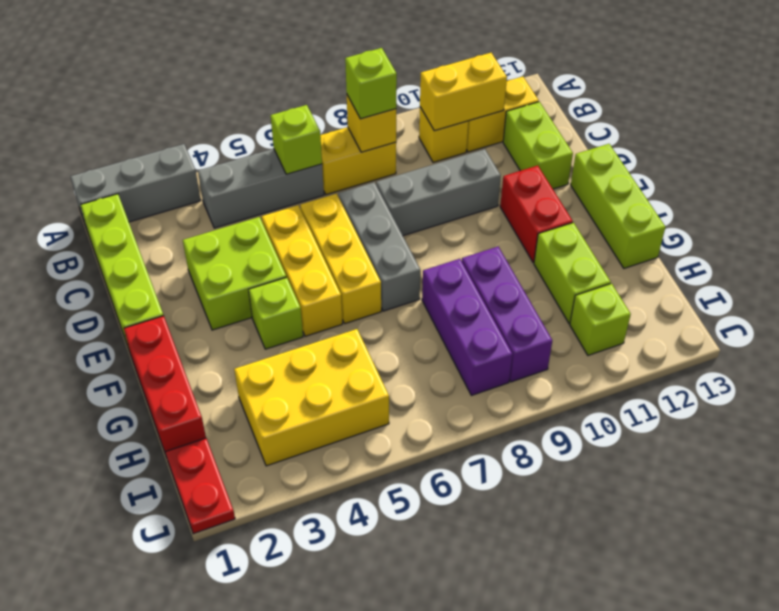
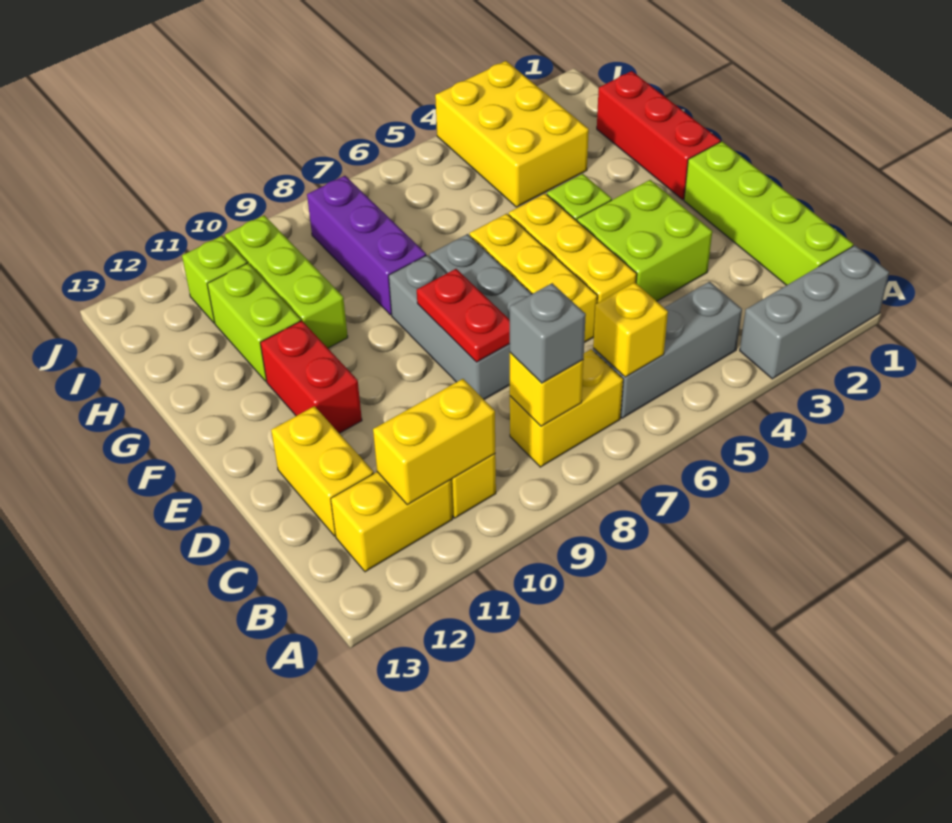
lime 1x1 brick [270,105,322,174] -> yellow 1x1 brick [593,282,668,377]
lime 1x1 brick [345,48,397,119] -> grey 1x1 brick [509,283,586,383]
lime 1x2 brick [503,102,573,189] -> yellow 1x2 brick [271,406,374,536]
grey 1x3 brick [376,149,501,236] -> grey 1x3 brick turned to [389,255,510,400]
lime 1x3 brick [571,144,665,268] -> lime 1x3 brick moved to [225,215,348,348]
purple 1x3 brick [462,247,552,382] -> none
yellow 2x3 brick [234,329,389,466] -> yellow 2x3 brick turned to [435,61,589,207]
red 1x2 plate [165,438,235,534] -> red 1x2 plate moved to [417,269,510,362]

